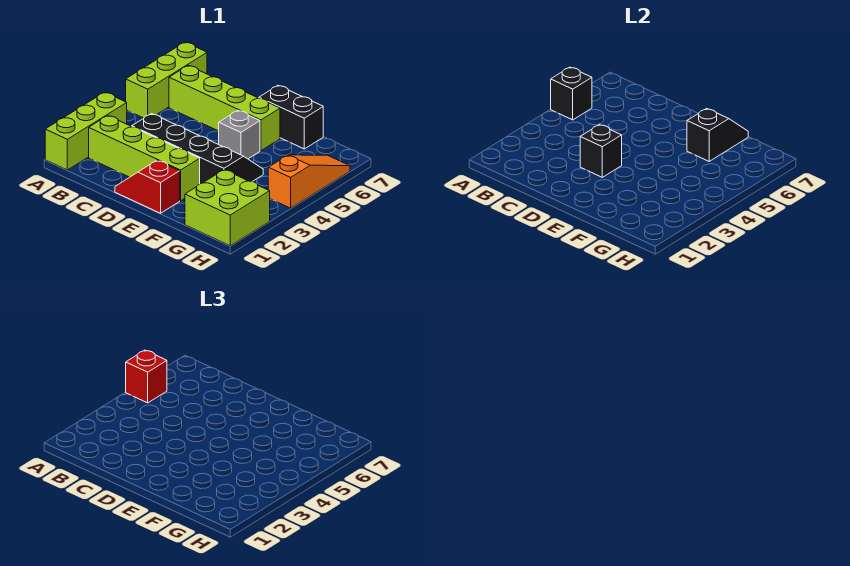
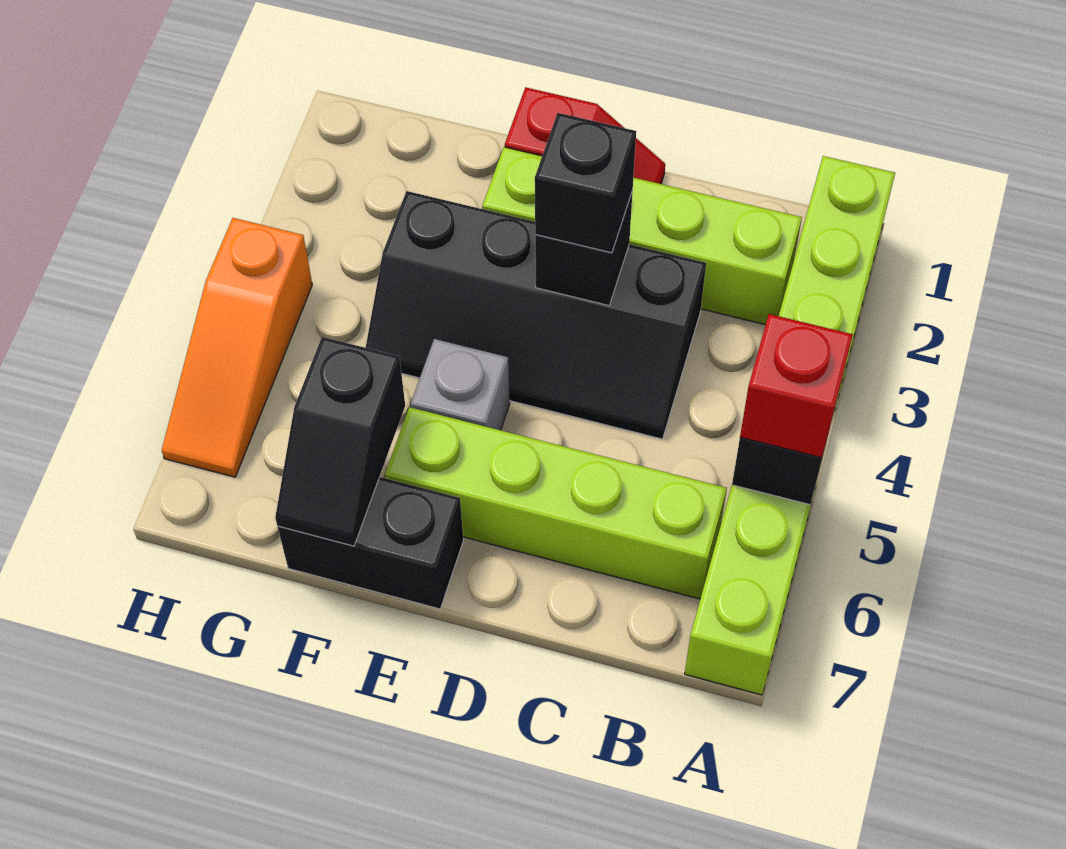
none -> black 1x1 brick [535,113,636,253]
lime 2x2 brick [185,170,270,246] -> none

